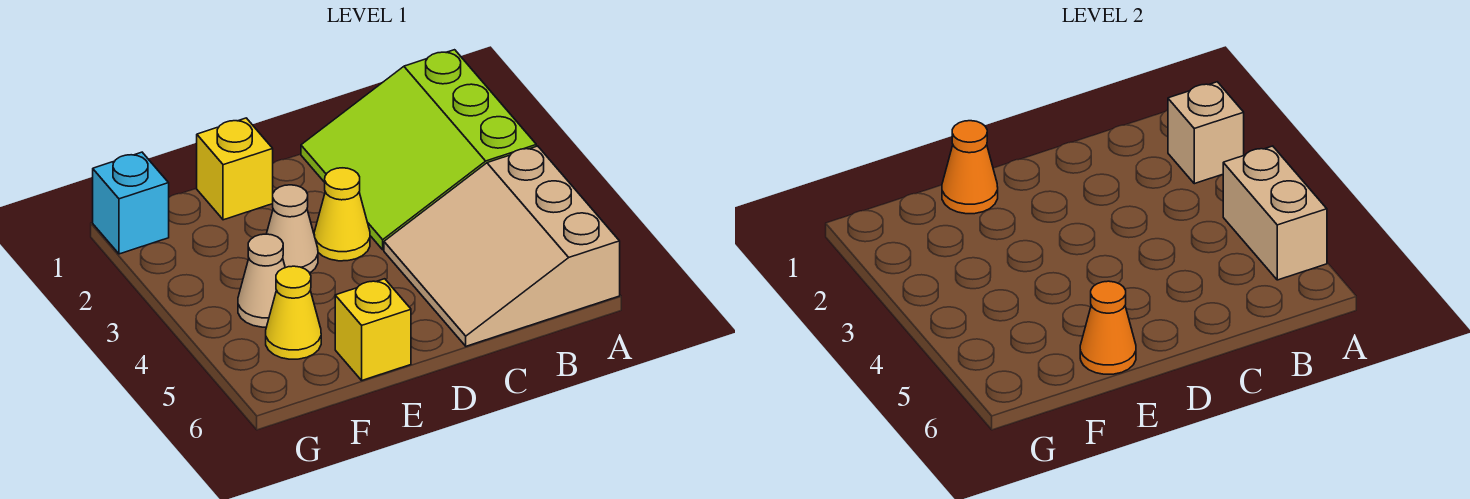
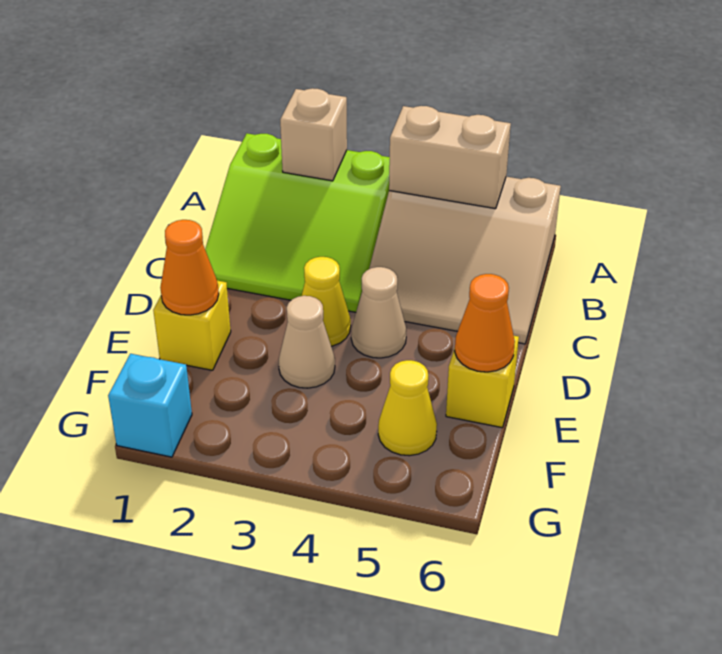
tan 1x1 cone [238,234,285,327] -> tan 1x1 cone moved to [351,267,406,358]

